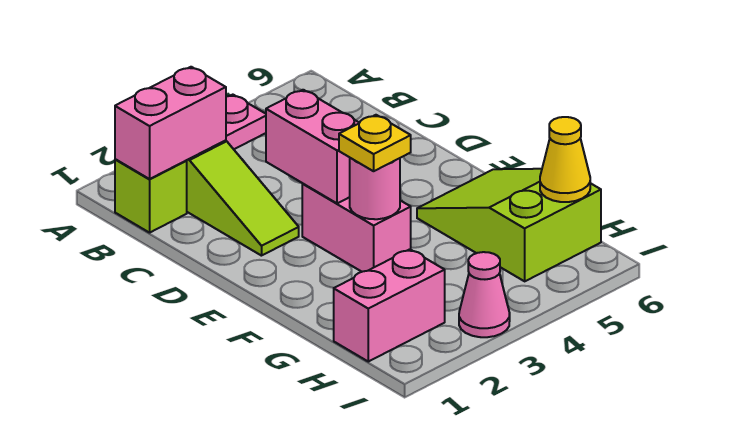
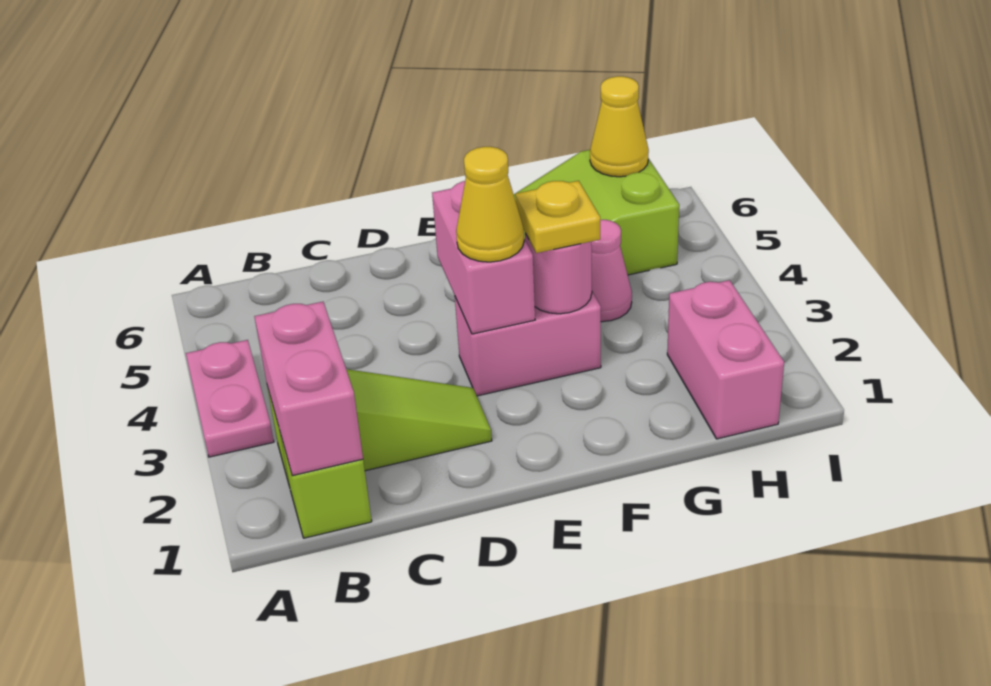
pink 1x2 brick [266,90,359,203] -> pink 1x2 brick turned to [432,181,535,334]
none -> yellow 1x1 cone [456,147,524,262]
pink 1x1 cone [459,252,510,337] -> pink 1x1 cone moved to [591,220,632,322]

